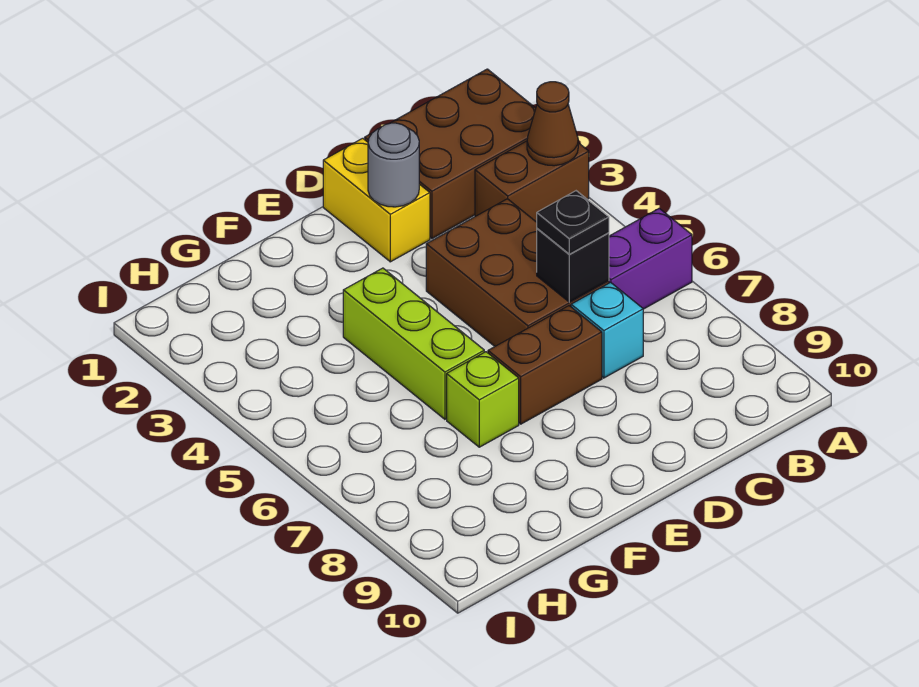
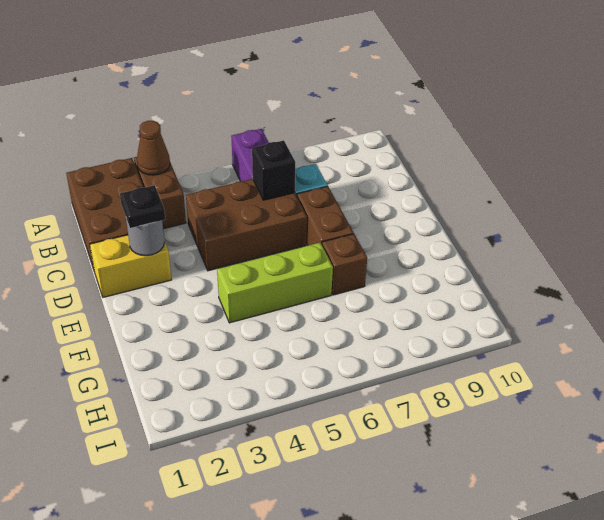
black 1x1 plate [537,191,609,254] -> black 1x1 plate moved to [120,185,165,228]
lime 1x1 brick [447,352,519,447] -> brown 1x1 brick [322,234,367,295]

